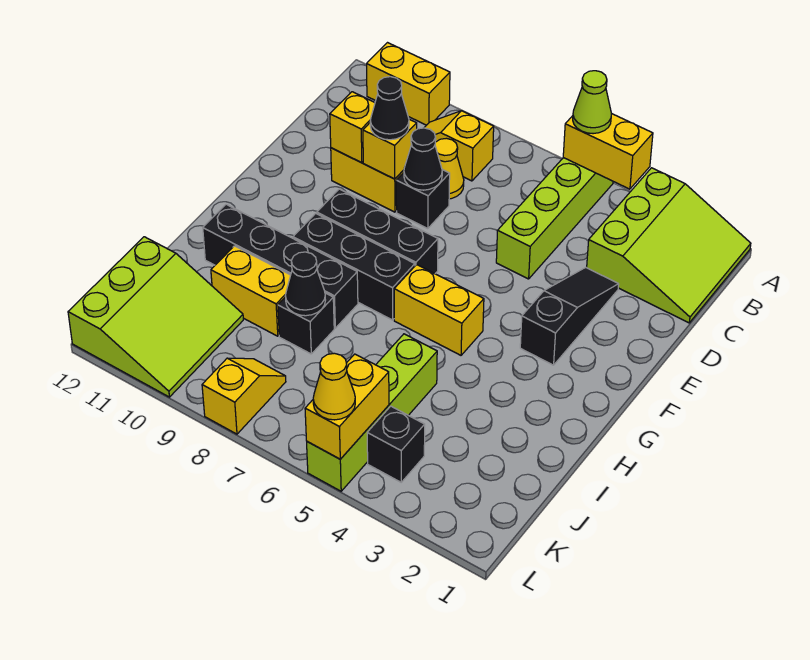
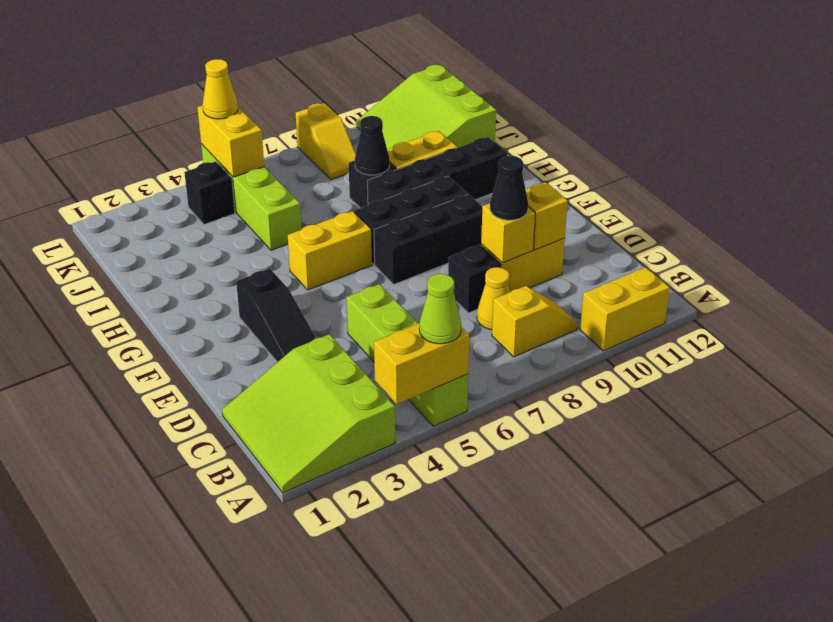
black 1x1 cone [404,128,442,190] -> none

